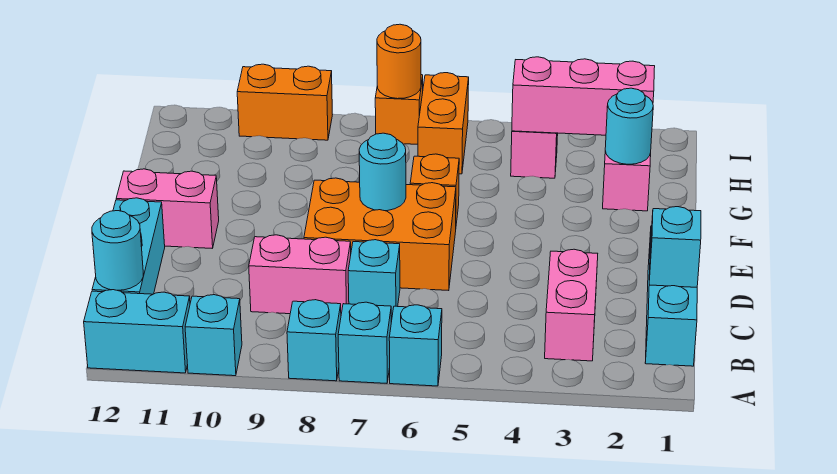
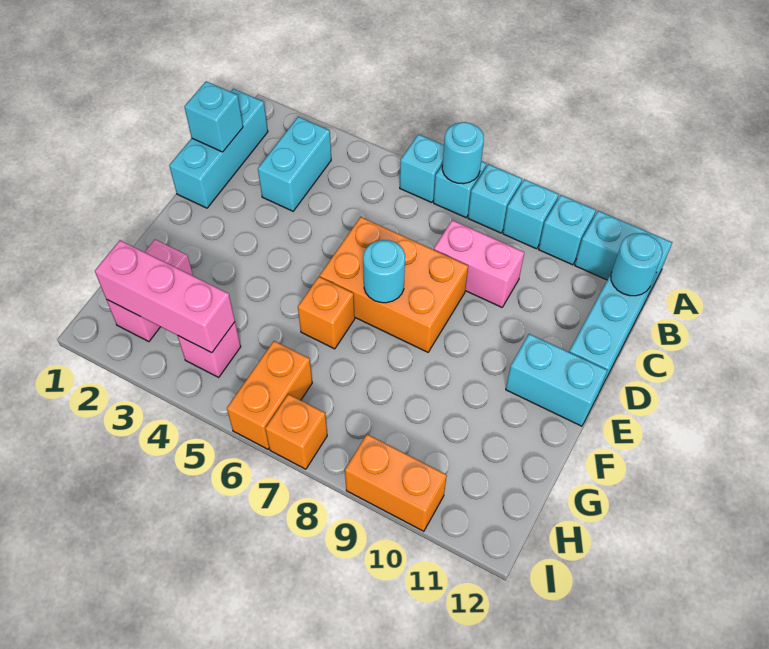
pink 1x2 brick [545,249,598,361] -> cyan 1x2 brick [258,117,331,211]
cyan 1x1 brick [348,240,400,319] -> cyan 1x1 brick moved to [503,179,559,249]
pink 1x2 brick [116,169,219,248] -> cyan 1x2 brick [506,334,608,426]
cyan 1x1 round brick [605,88,653,164] -> cyan 1x1 round brick moved to [442,122,484,184]
orange 1x1 round brick [377,24,421,99] -> none

